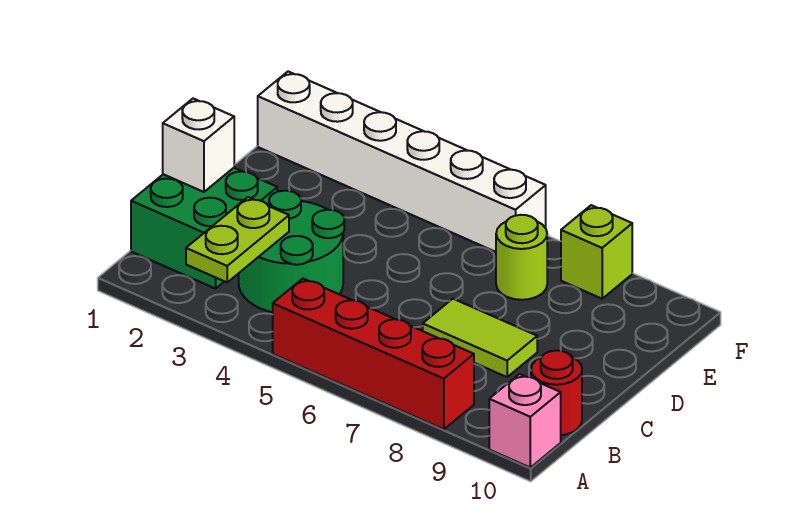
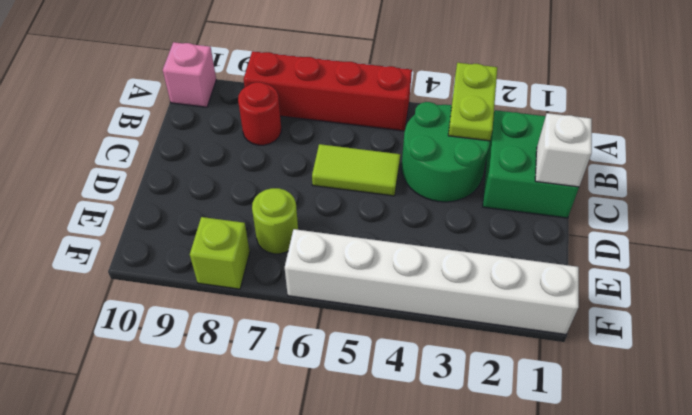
red 1x1 round brick [531,351,582,435] -> red 1x1 round brick moved to [238,82,281,145]
lime 1x2 tile [423,299,537,377] -> lime 1x2 tile moved to [312,144,400,196]

